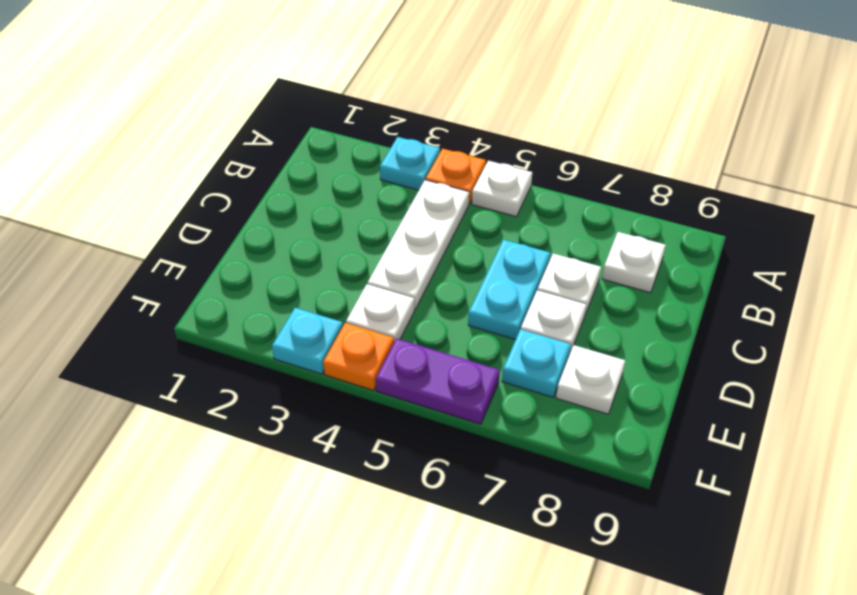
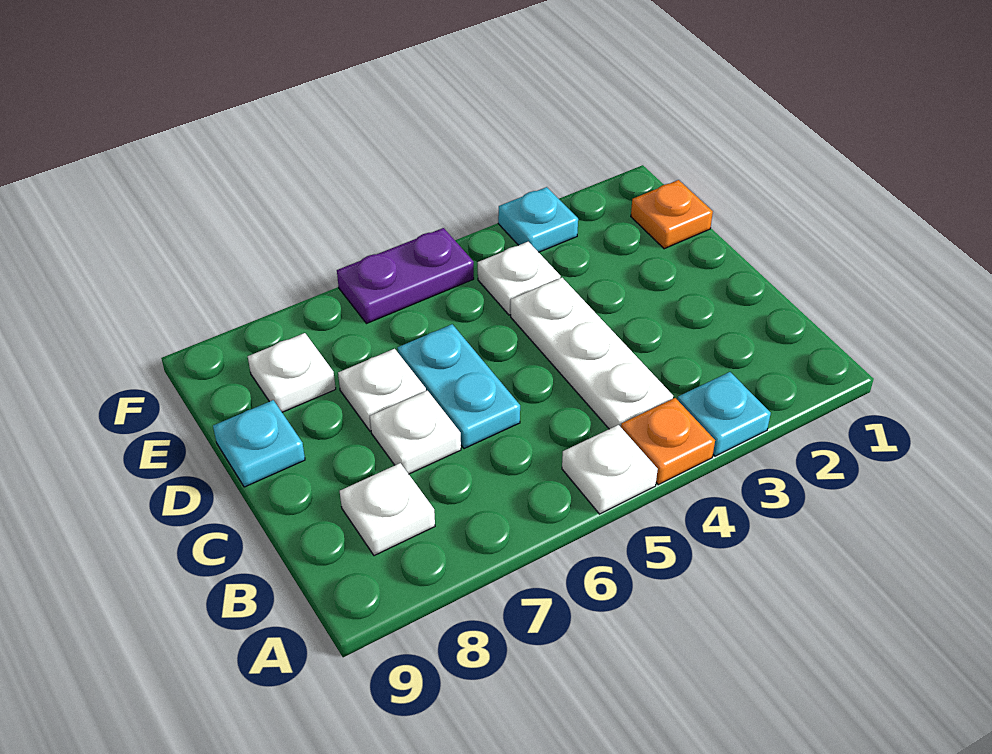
cyan 1x1 plate [502,329,571,397] -> cyan 1x1 plate moved to [213,400,305,487]
orange 1x1 plate [323,323,394,391] -> orange 1x1 plate moved to [631,180,713,249]

